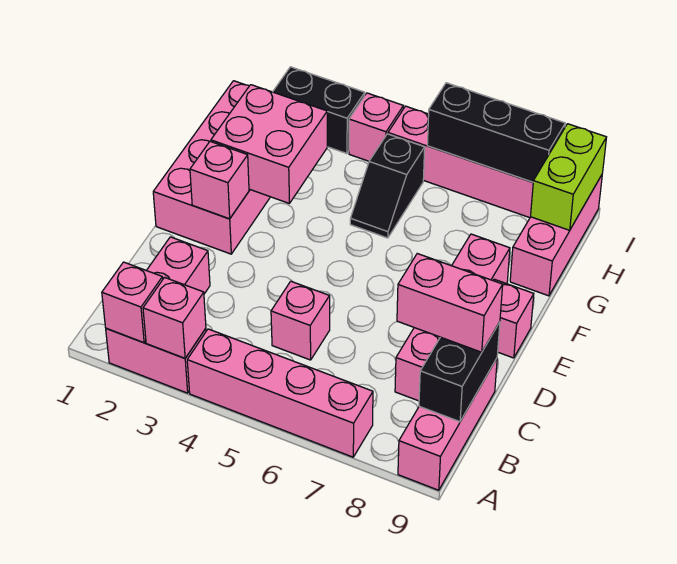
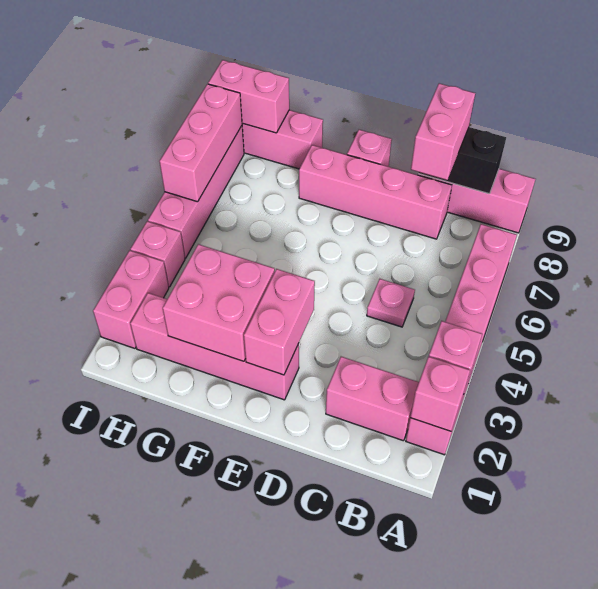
pink 1x1 brick [271,281,330,360] -> pink 1x1 plate [367,279,415,327]
pink 2x4 brick [153,81,270,254] -> pink 1x4 brick [130,293,299,400]
pink 1x1 brick [190,141,249,219] -> pink 1x2 brick [244,269,315,375]
black 1x2 slope [350,134,425,238] -> none
lime 1x2 brick [531,124,607,230] -> pink 1x2 brick [208,60,289,133]
black 1x2 brick [273,67,365,154] -> pink 1x2 brick [93,250,169,348]
black 1x3 brick [427,83,565,182] -> pink 1x3 brick [159,84,242,202]

